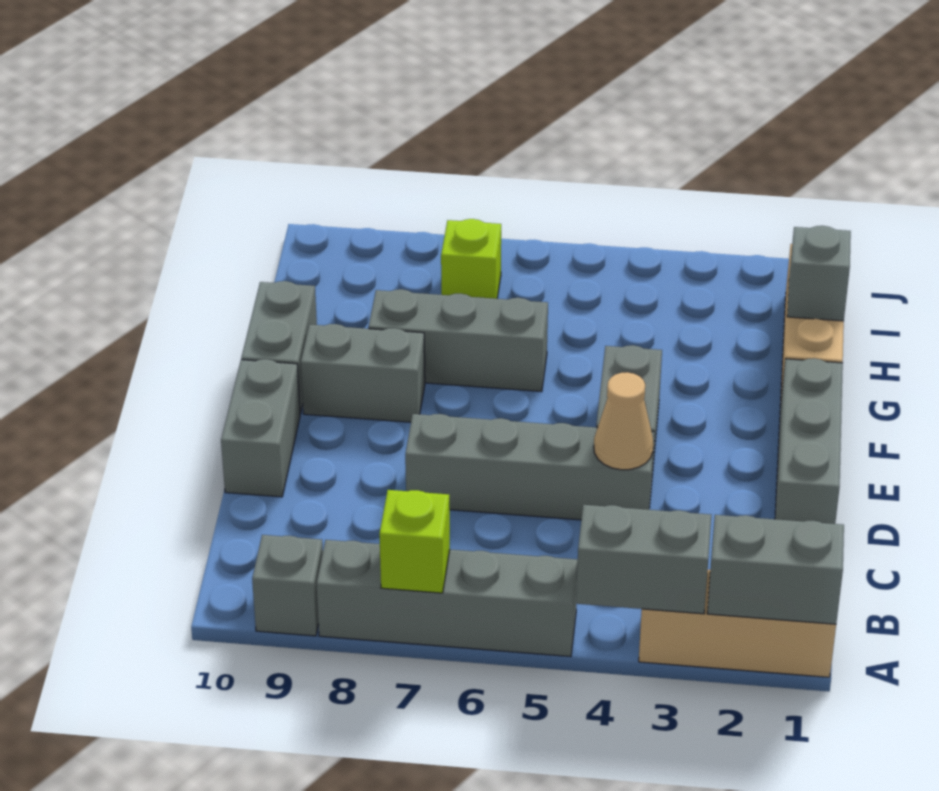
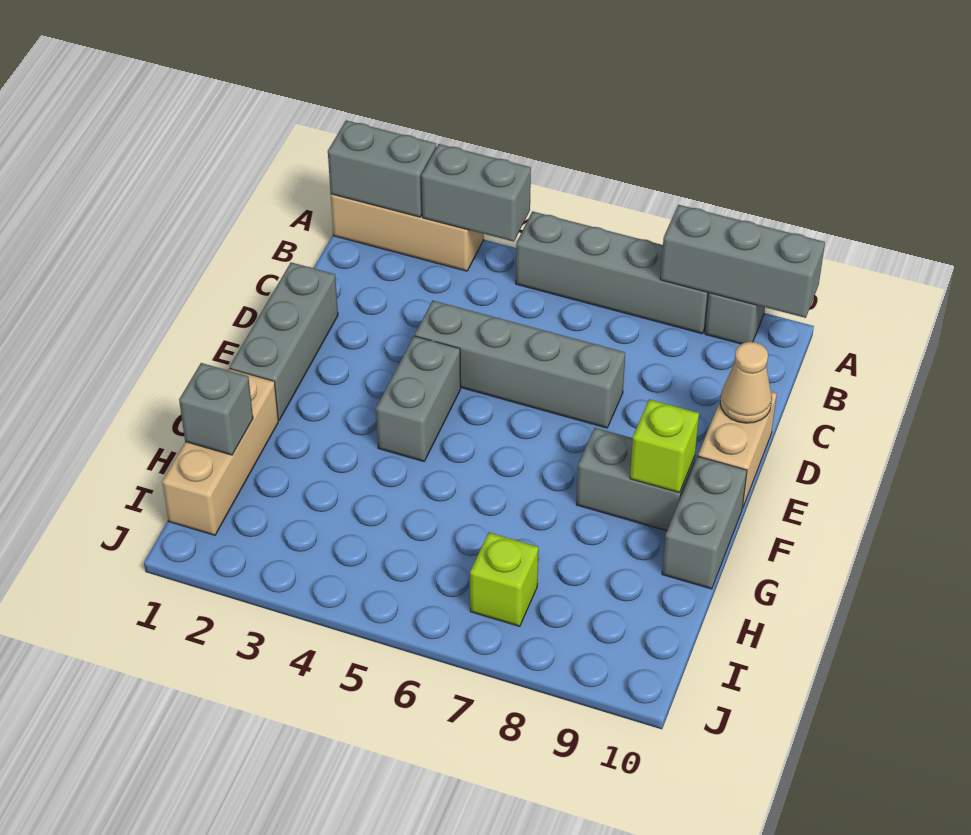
lime 1x1 brick [379,490,450,593] -> lime 1x1 brick moved to [630,399,699,493]
tan 1x1 cone [594,372,653,470] -> tan 1x1 cone moved to [720,342,772,423]
grey 1x2 brick [221,359,300,497] -> tan 1x2 brick [698,392,777,508]
grey 1x3 brick [368,289,548,392] -> grey 1x3 brick moved to [660,205,825,318]

